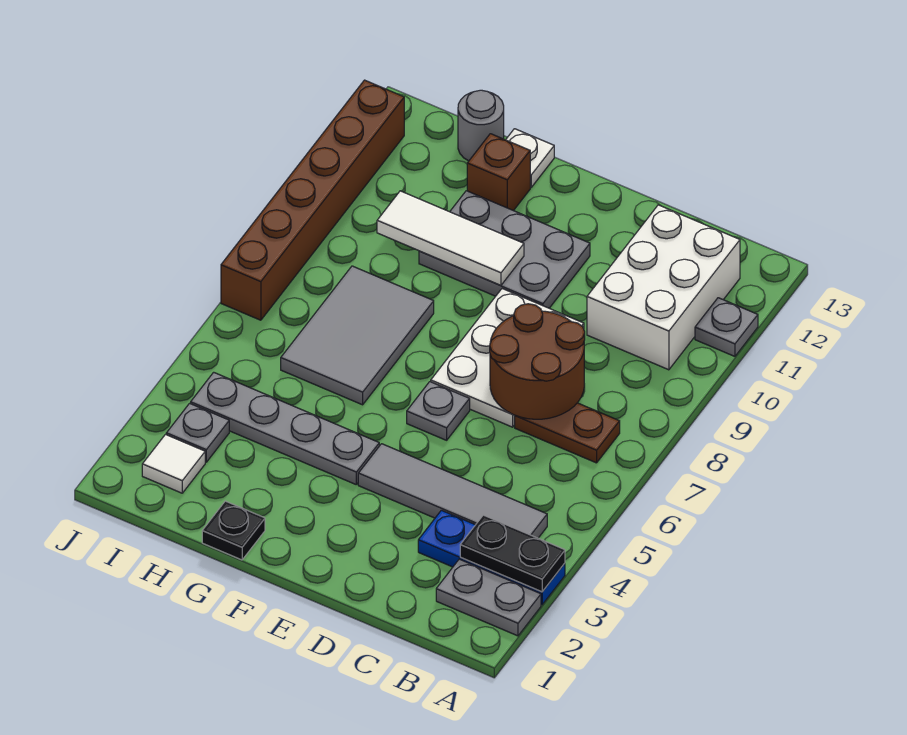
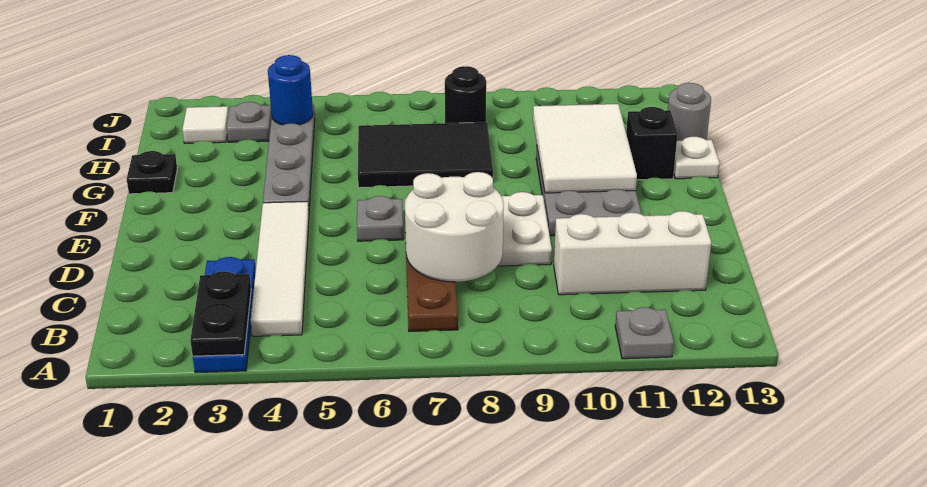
grey 1x2 plate [436,559,541,636] -> none
grey 1x4 tile [358,444,547,538] -> white 1x4 tile [251,201,309,336]
white 2x3 brick [587,205,740,370] -> white 1x3 brick [554,211,711,295]
brown 2x2 round brick [490,304,585,419] -> white 2x2 round brick [405,172,504,282]
white 1x3 tile [377,191,524,285] -> white 2x3 tile [533,104,637,193]
grey 2x3 tile [281,266,434,405] -> black 2x3 tile [358,122,493,188]
brown 1x1 brick [467,134,530,211] -> black 1x1 brick [626,107,678,180]
none -> blue 1x1 round brick [268,55,313,125]
none -> black 1x1 round brick [445,66,486,123]
brown 1x6 brick [221,80,404,320] -> none

